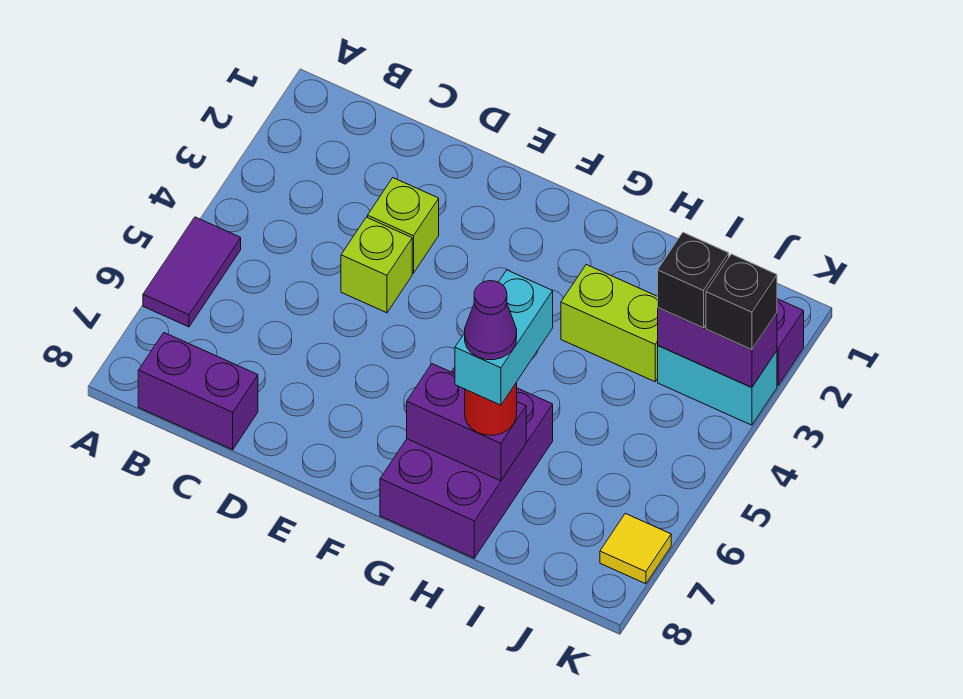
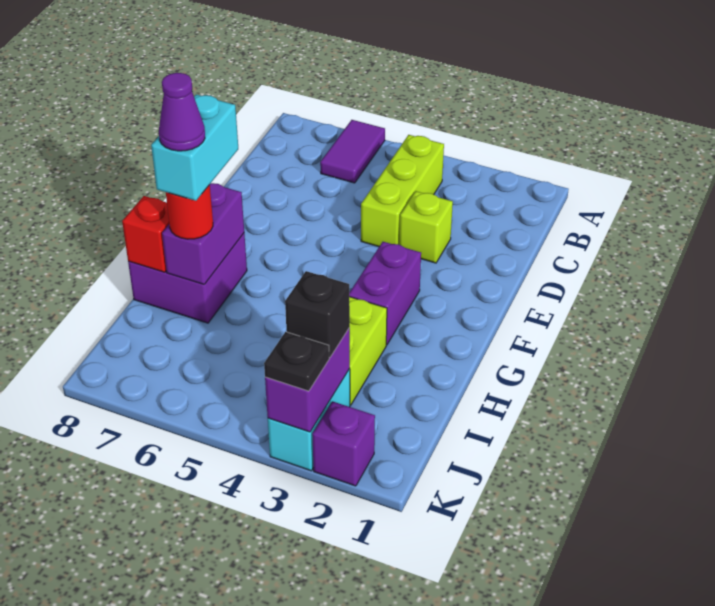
purple 1x2 tile [143,217,241,327] -> purple 1x2 tile turned to [320,120,385,183]
purple 1x2 brick [138,333,258,450] -> purple 1x2 brick moved to [349,242,421,345]
lime 1x1 brick [341,217,412,313] -> lime 1x3 brick [361,135,444,247]
purple 2x3 brick [380,367,553,558] -> purple 2x2 brick [128,233,247,323]
cyan 1x2 brick [455,270,553,405] -> cyan 1x2 brick turned to [151,94,238,201]
none -> red 1x1 brick [122,196,169,272]
black 1x1 brick [706,254,777,350] -> black 1x1 plate [264,332,329,391]
yellow 1x1 tile [600,513,671,584] -> none

